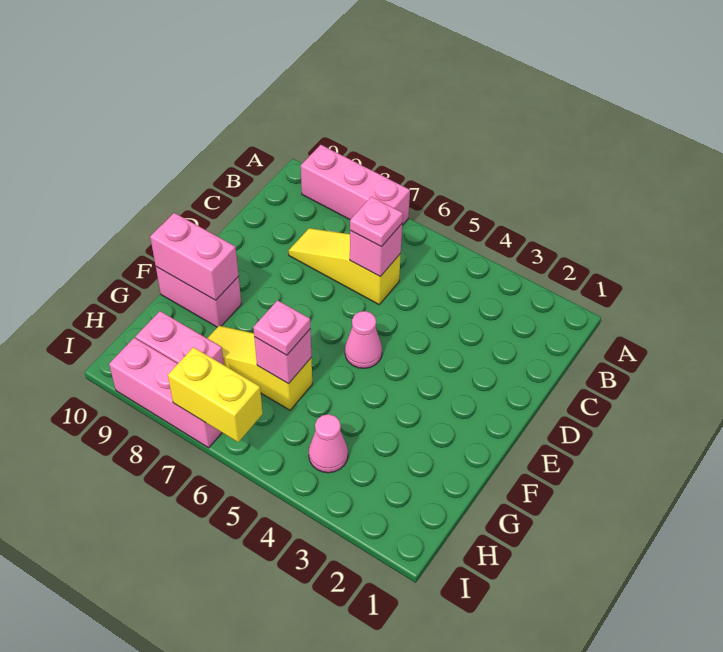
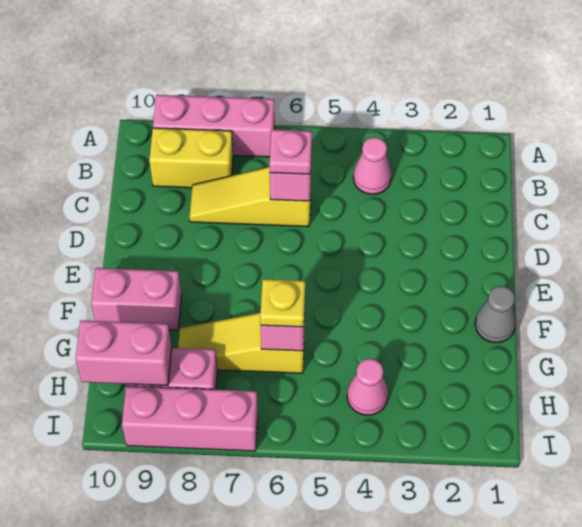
pink 1x1 cone [345,311,382,368] -> pink 1x1 cone moved to [353,137,392,194]
none -> grey 1x1 cone [475,286,516,343]
pink 1x2 brick [150,213,239,300] -> pink 1x2 brick moved to [76,320,172,386]
pink 1x1 plate [253,300,310,355] -> yellow 1x1 plate [260,279,305,327]
yellow 1x2 brick [168,347,263,442] -> yellow 1x2 brick moved to [149,128,233,188]

